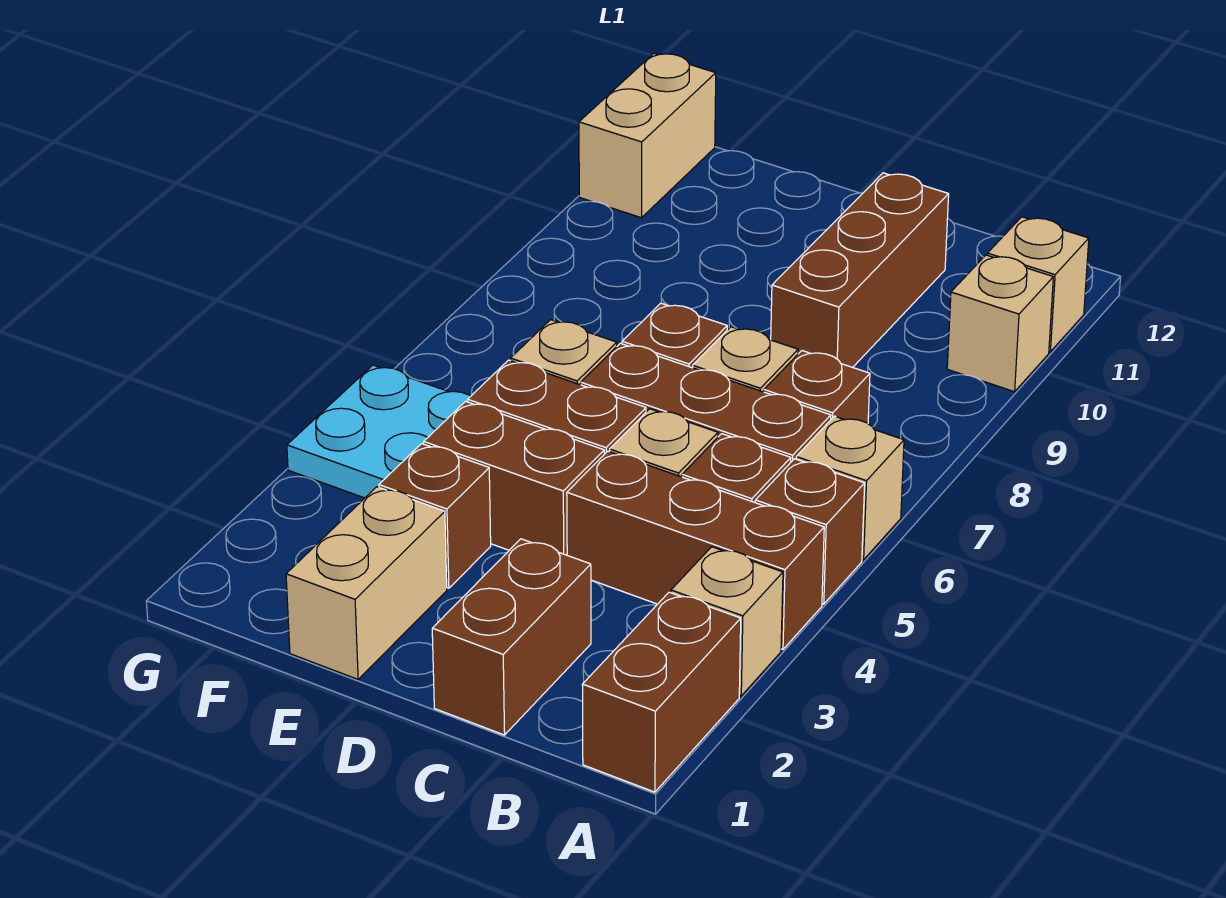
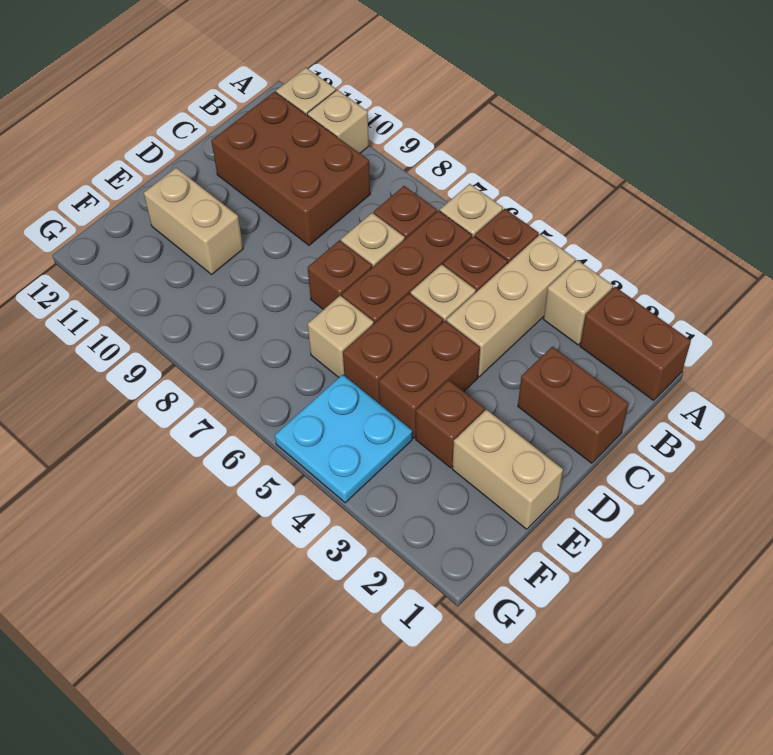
brown 1x3 brick [567,451,824,650] -> tan 1x3 brick [446,234,575,377]
brown 1x3 brick [771,173,949,367] -> brown 2x3 brick [211,92,370,245]
tan 1x2 brick [579,54,716,218] -> tan 1x2 brick moved to [144,168,243,274]

